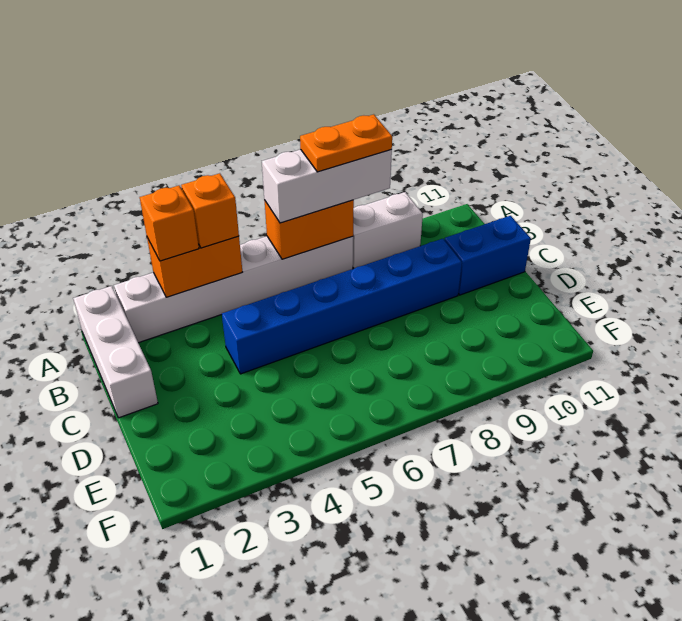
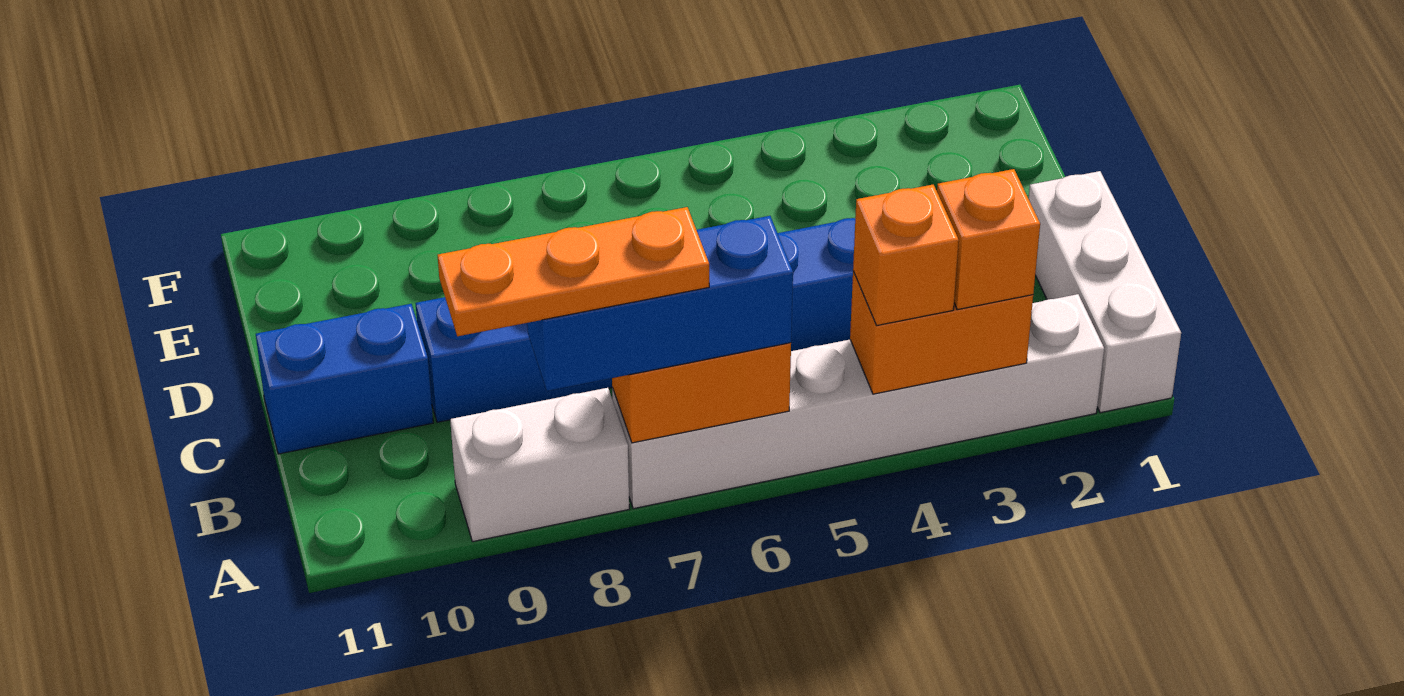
white 1x3 brick [262,149,392,223] -> blue 1x3 brick [527,216,793,391]
orange 1x2 plate [300,114,392,172] -> orange 1x3 plate [438,207,709,336]

